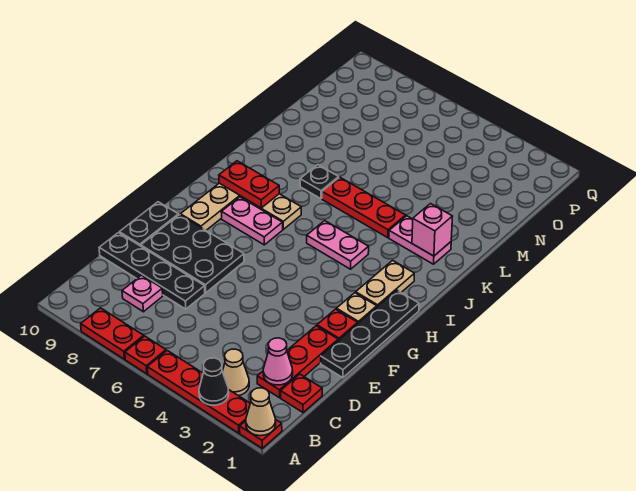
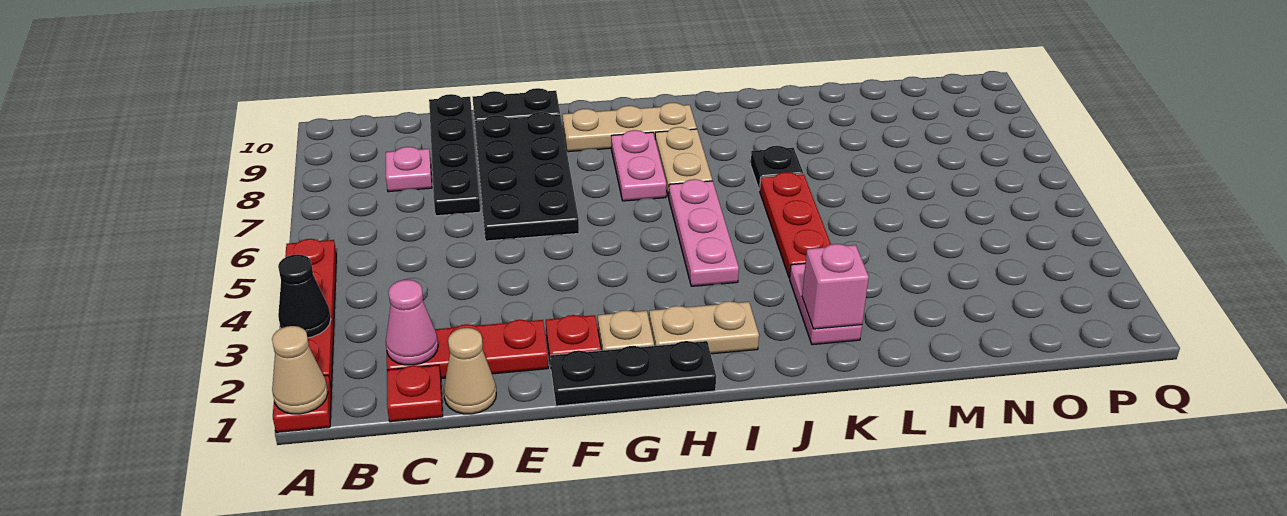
red 1x1 plate [125,336,166,374] -> none
red 1x2 plate [81,308,144,359] -> none
tan 1x1 cone [222,349,249,396] -> tan 1x1 cone moved to [444,328,496,414]
black 1x4 plate [321,290,419,378] -> black 1x3 plate [550,341,716,406]
black 2x3 plate [141,215,244,293] -> black 2x4 plate [475,112,579,241]
pink 1x2 plate [307,221,369,269] -> pink 1x3 plate [669,179,739,286]
red 1x2 plate [219,161,279,208] -> none

